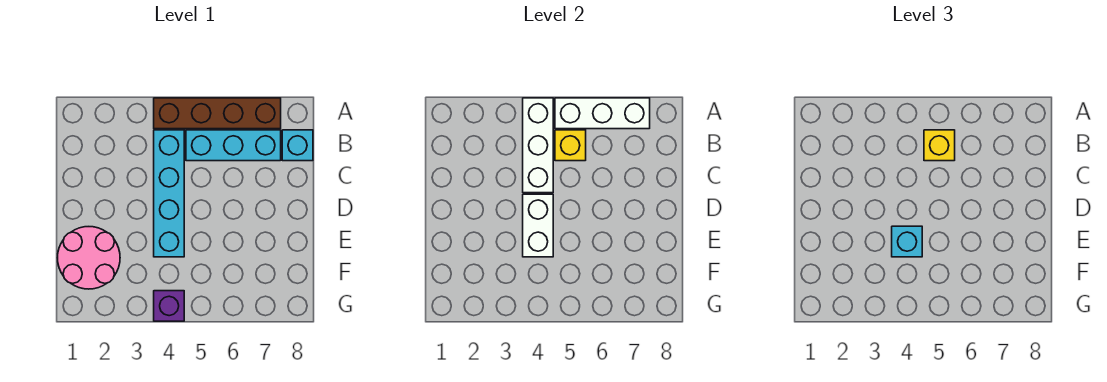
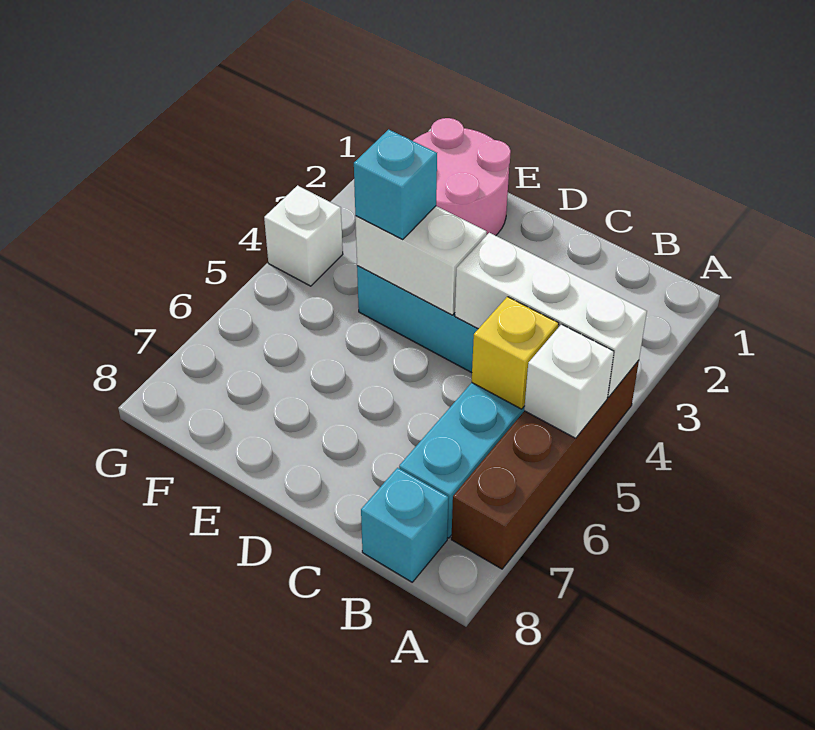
white 1x3 brick [555,98,650,129] -> white 1x1 brick [524,324,614,438]
yellow 1x1 brick [924,130,955,161] -> none
purple 1x1 brick [154,291,184,321] -> white 1x1 brick [264,185,343,286]

